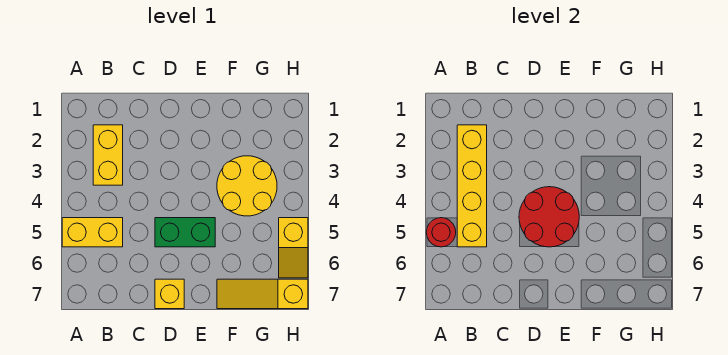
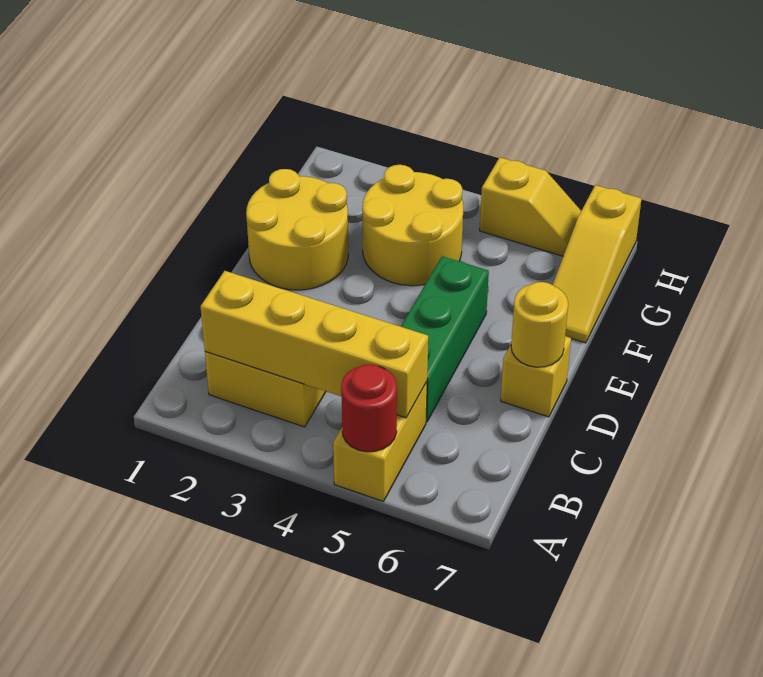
red 2x2 round brick [519,187,579,247] -> none
green 1x2 brick [155,218,215,247] -> green 1x3 brick [401,256,489,422]
none -> yellow 1x1 round brick [511,282,568,367]
none -> yellow 2x2 round brick [246,169,348,290]

